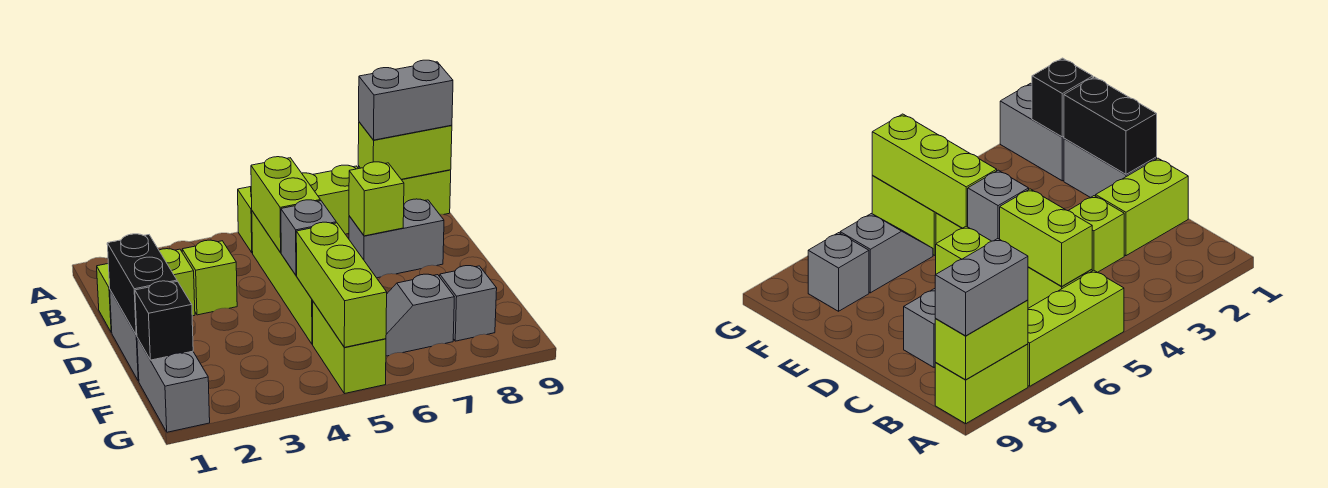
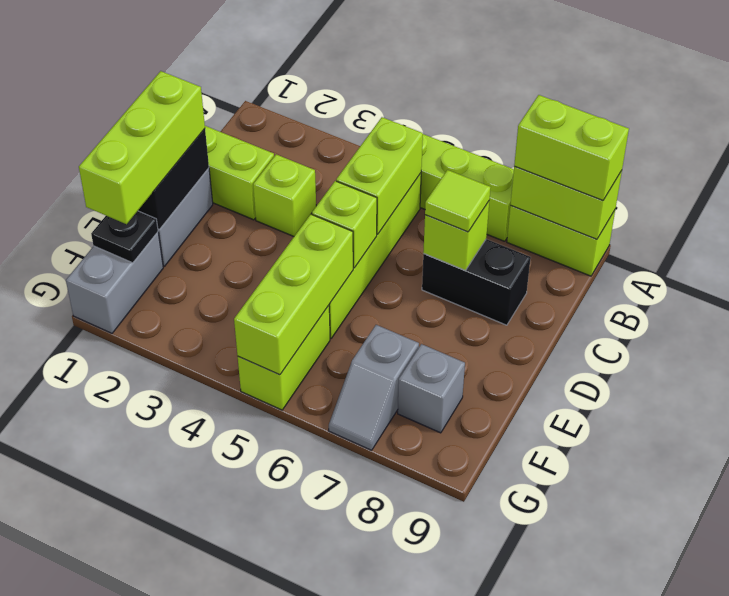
grey 1x2 brick [359,60,453,140] -> lime 1x2 brick [514,95,629,201]
grey 1x2 brick [349,199,444,278] -> black 1x2 brick [422,239,531,325]
none -> lime 1x1 tile [425,170,491,232]
none -> lime 1x3 brick [79,71,205,224]
grey 1x1 brick [281,200,336,276] -> lime 1x1 brick [312,181,377,268]
black 1x1 brick [135,281,193,360] -> black 1x1 plate [91,211,158,263]
grey 1x2 slope [386,274,454,356] -> grey 1x2 slope turned to [329,325,419,450]

